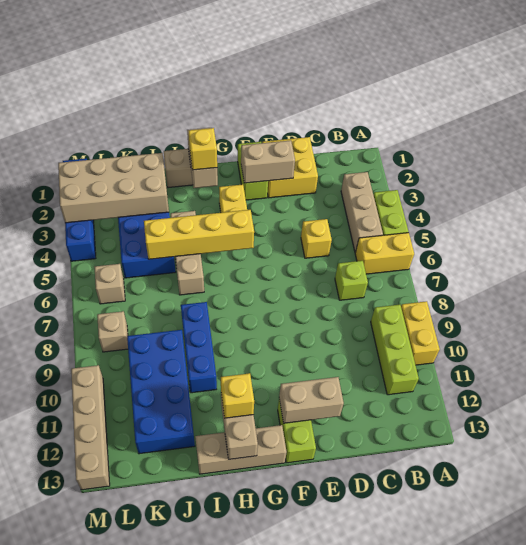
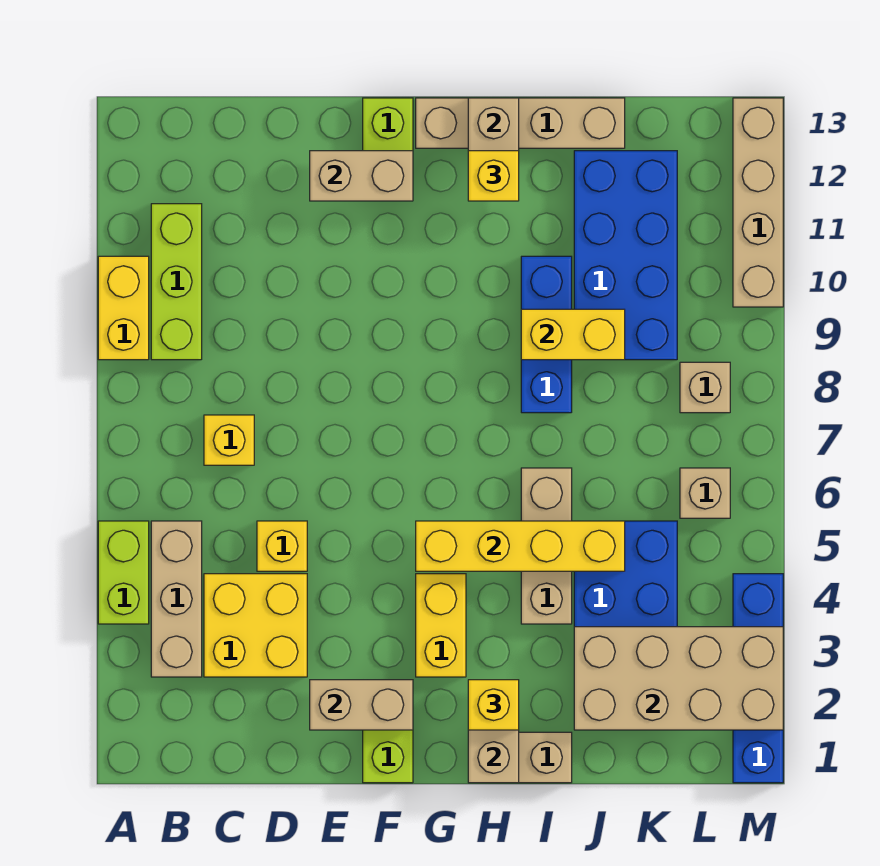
yellow 1x2 brick [355,233,414,274] -> yellow 1x2 brick moved to [521,309,625,360]
lime 1x1 brick [335,261,368,300] -> yellow 1x1 brick [204,415,254,465]
yellow 2x2 brick [262,137,318,198] -> yellow 2x2 brick moved to [204,574,307,677]
tan 1x3 brick [195,425,287,474] -> tan 1x4 brick [416,98,625,148]

